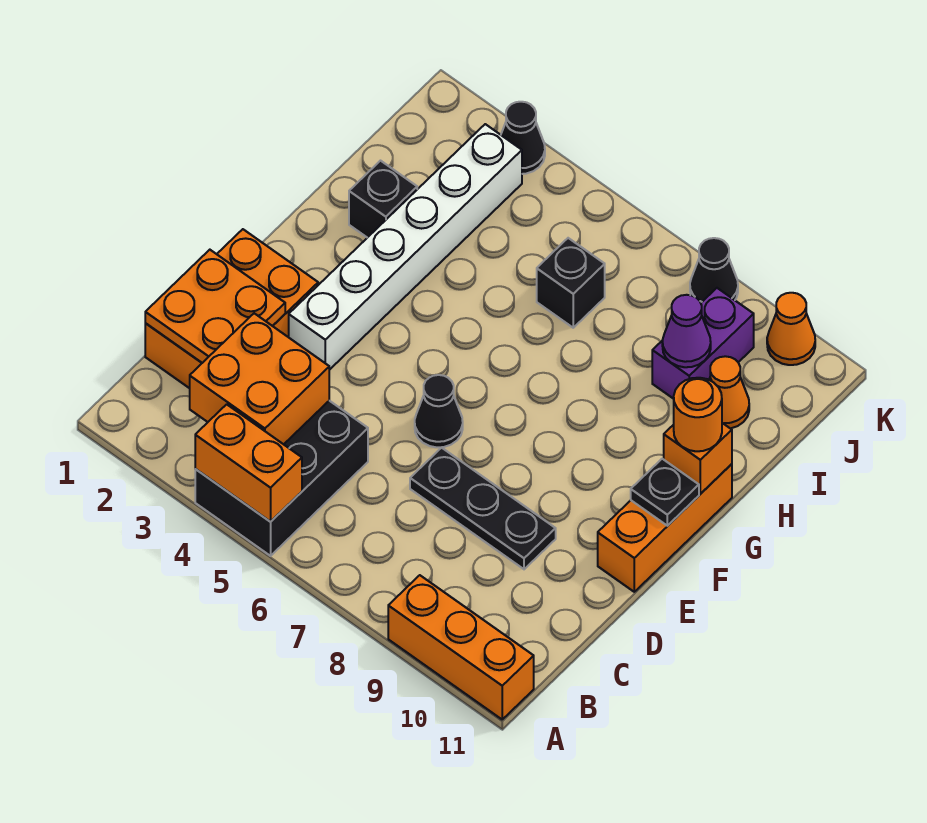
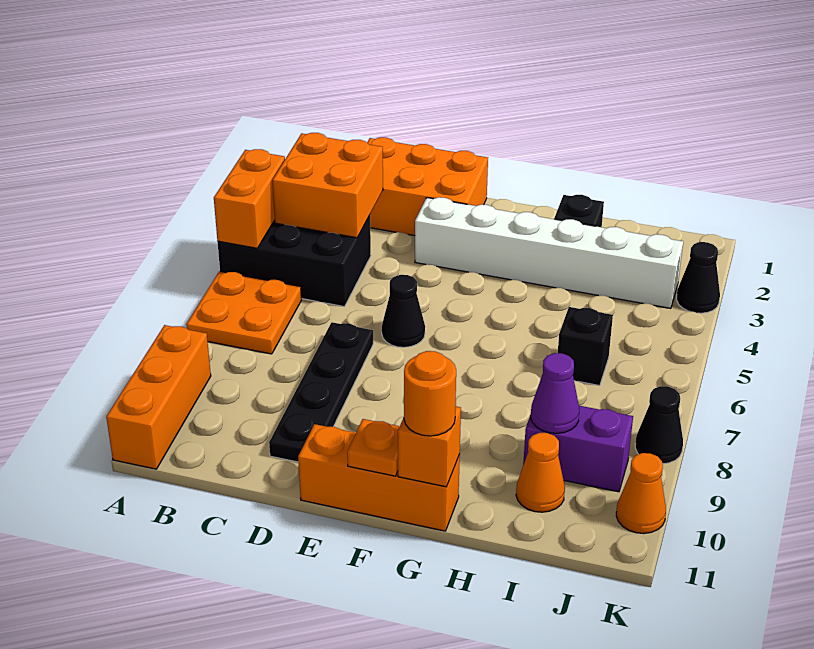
orange 2x2 plate [145,250,285,363] -> orange 2x2 plate moved to [186,271,302,354]
black 1x3 plate [410,448,556,569] -> black 1x4 plate [269,322,373,462]
black 1x1 plate [631,459,699,526] -> orange 1x1 plate [347,419,400,476]

